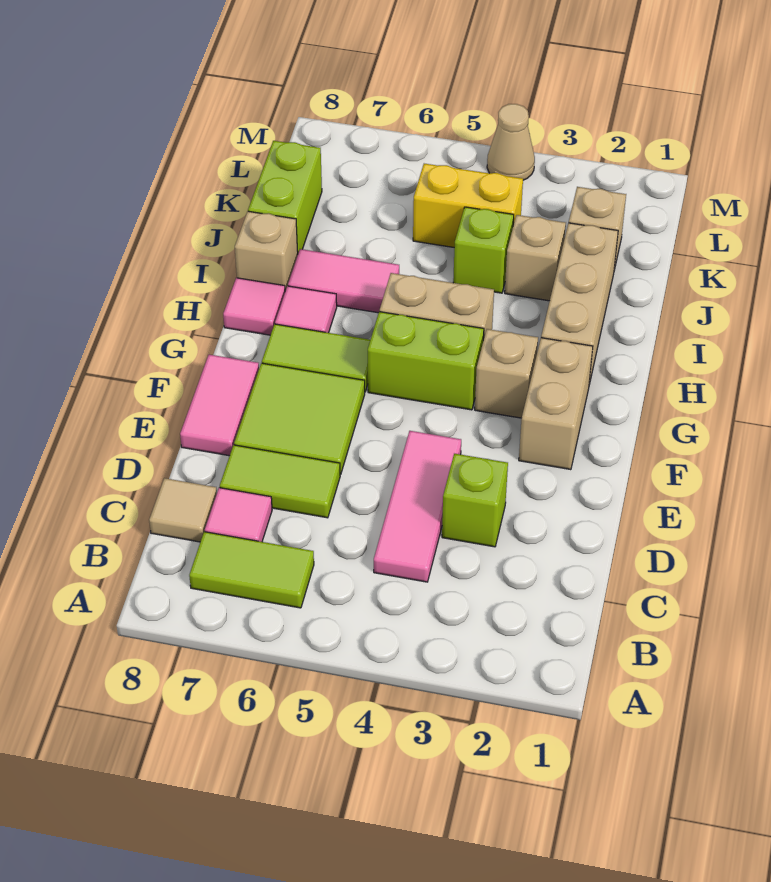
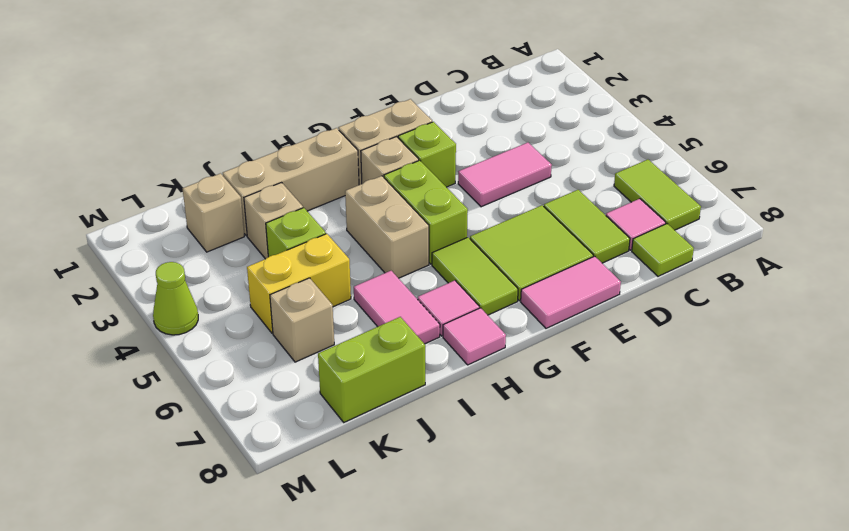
pink 1x3 tile [374,431,461,582] -> pink 1x2 tile [458,142,552,207]
tan 1x1 tile [149,478,217,542] -> lime 1x1 tile [632,224,694,276]
lime 1x1 brick [442,454,508,547] -> lime 1x1 brick moved to [398,122,456,187]
tan 1x1 brick [235,211,298,291] -> tan 1x1 brick moved to [270,278,334,362]
yellow 1x2 brick [413,164,523,247] -> yellow 1x2 brick turned to [247,234,351,333]
tan 1x1 cone [487,104,535,180] -> lime 1x1 cone [153,262,198,335]

